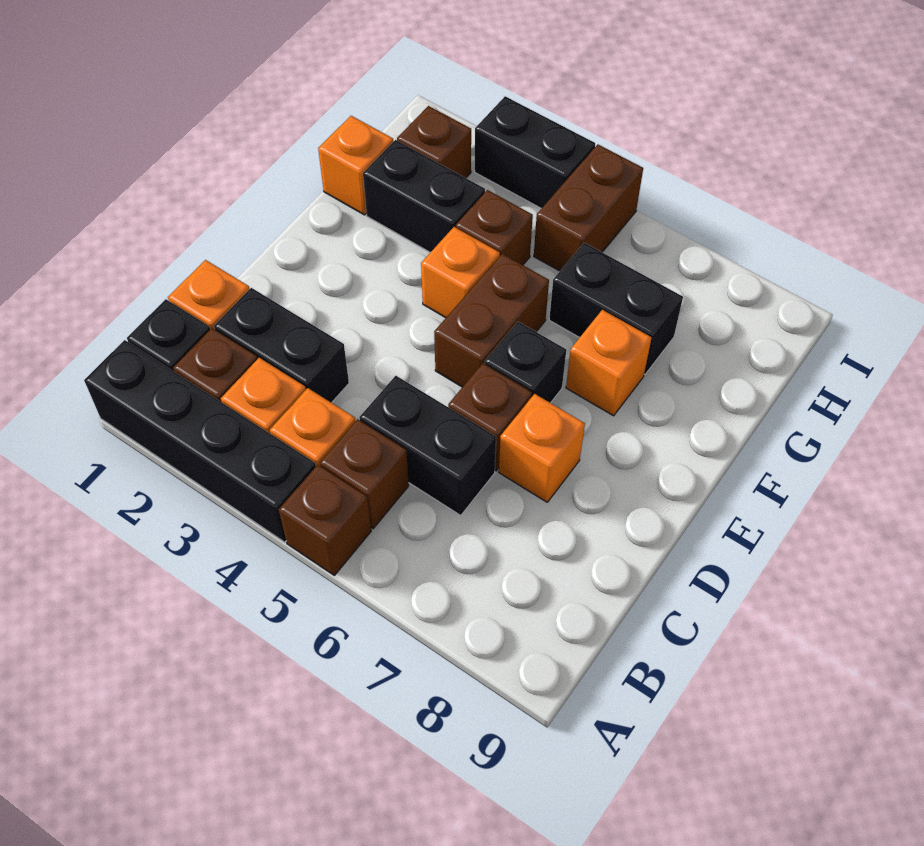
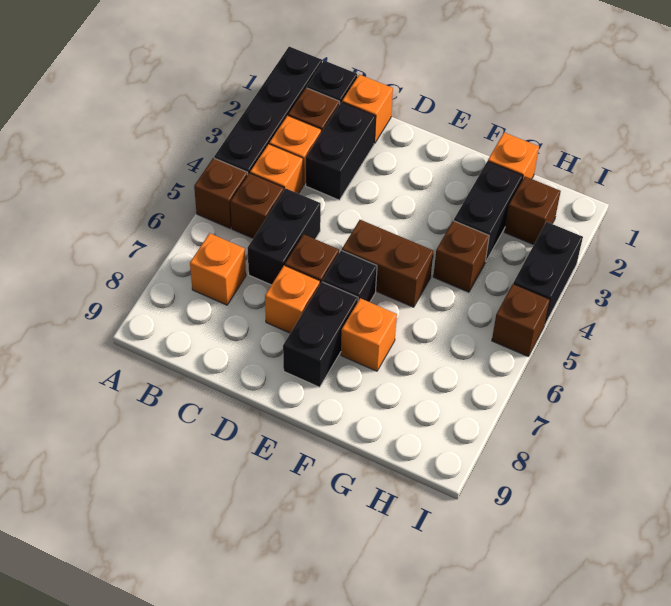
orange 1x1 brick [421,227,500,318] -> orange 1x1 brick moved to [190,233,246,305]
black 1x2 brick [549,243,683,375] -> black 1x2 brick moved to [283,282,358,387]
brown 1x2 brick [534,145,643,271] -> brown 1x1 brick [492,284,550,356]

